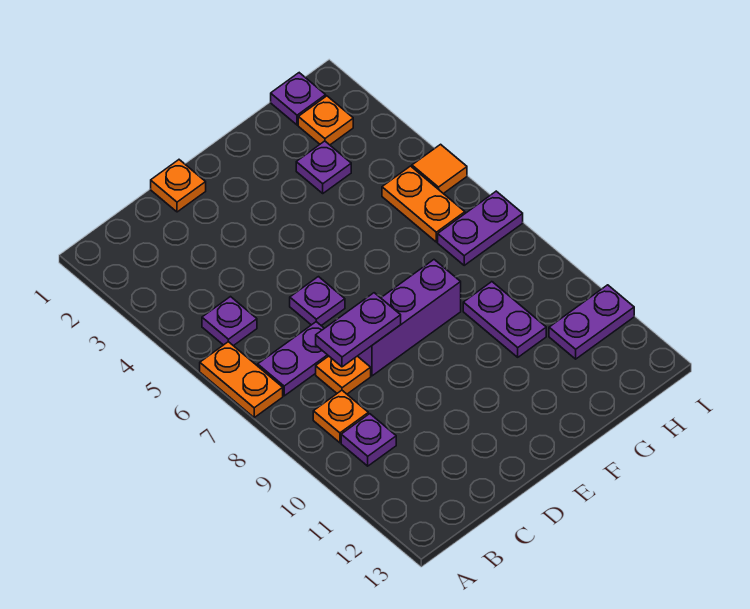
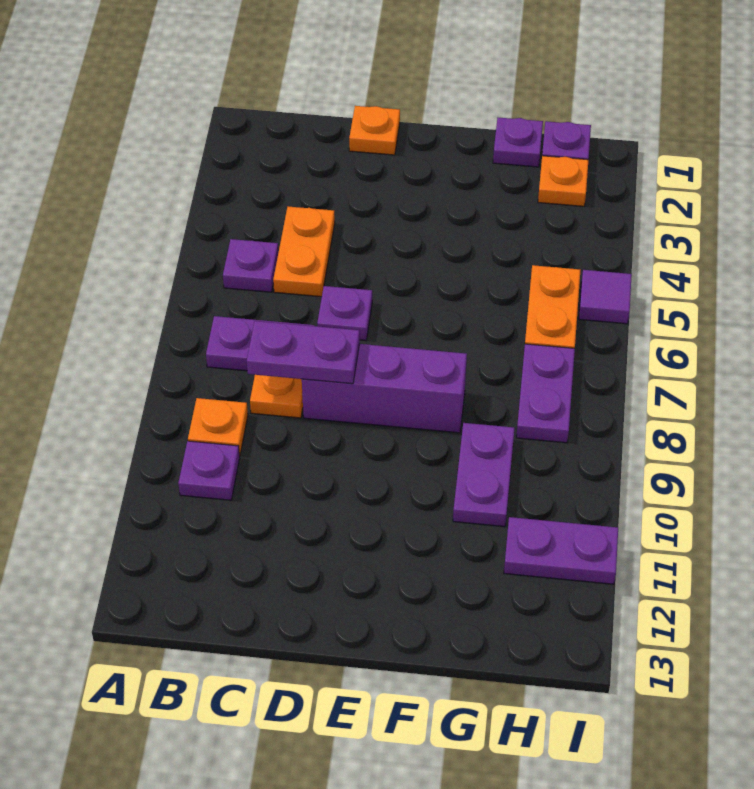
orange 1x2 plate [200,342,283,418] -> orange 1x2 plate moved to [273,207,335,297]
purple 1x1 plate [296,141,351,193] -> purple 1x1 plate moved to [493,118,543,167]
purple 1x2 plate [438,191,523,265] -> purple 1x2 plate turned to [516,344,575,443]
orange 1x1 tile [412,144,467,194] -> purple 1x1 tile [579,270,632,324]

